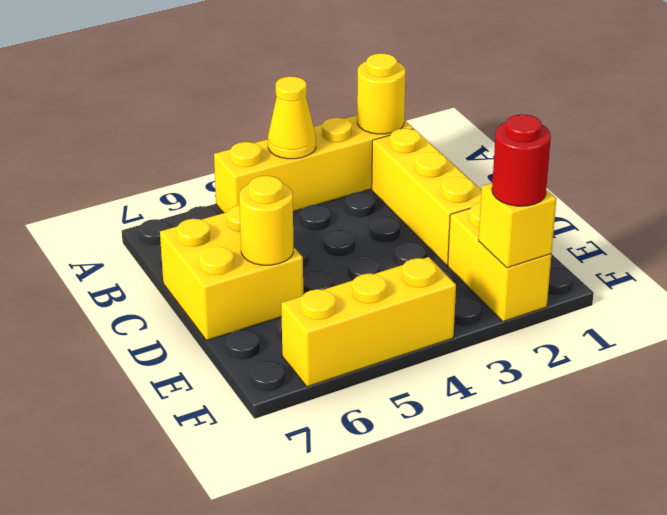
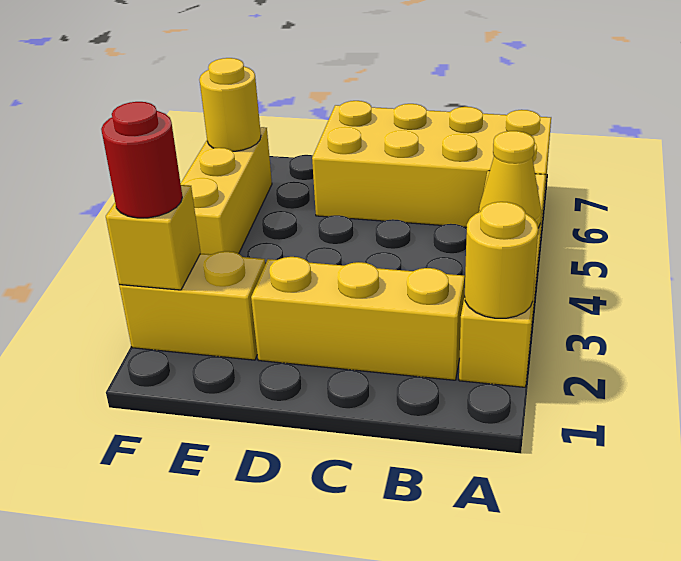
yellow 2x2 brick [160,205,303,340] -> yellow 2x4 brick [312,101,551,227]
yellow 1x1 round brick [239,176,294,265] -> yellow 1x1 round brick moved to [199,58,261,151]

